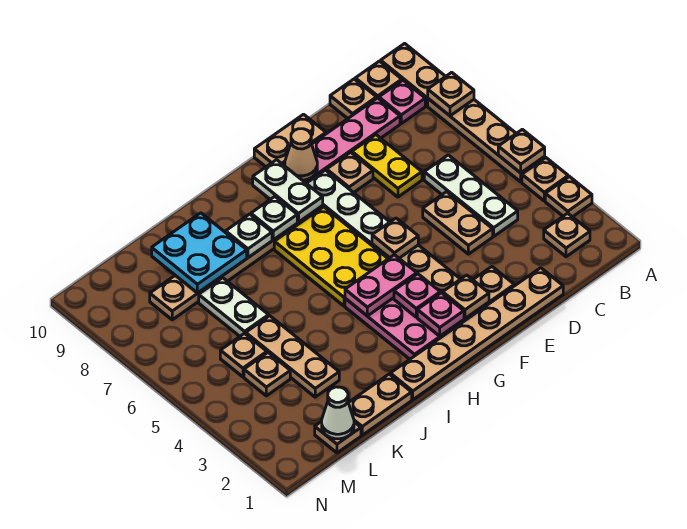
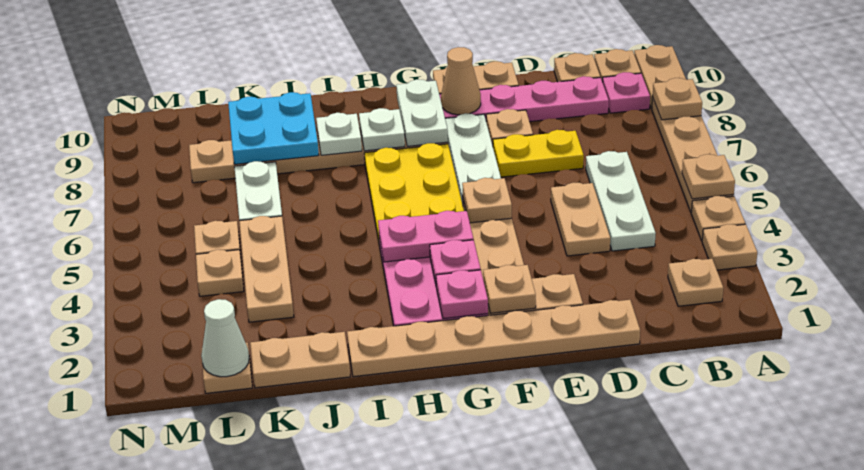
yellow 1x2 plate [352,135,422,197] -> yellow 1x2 plate turned to [493,130,584,177]

